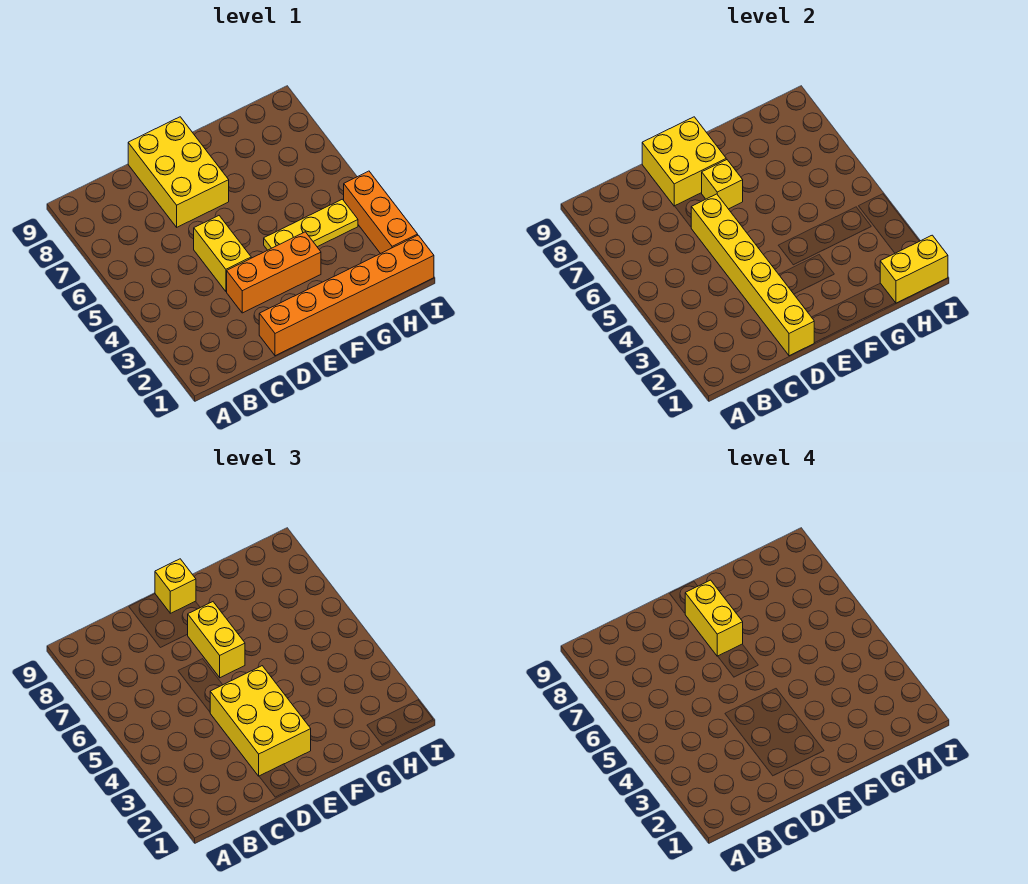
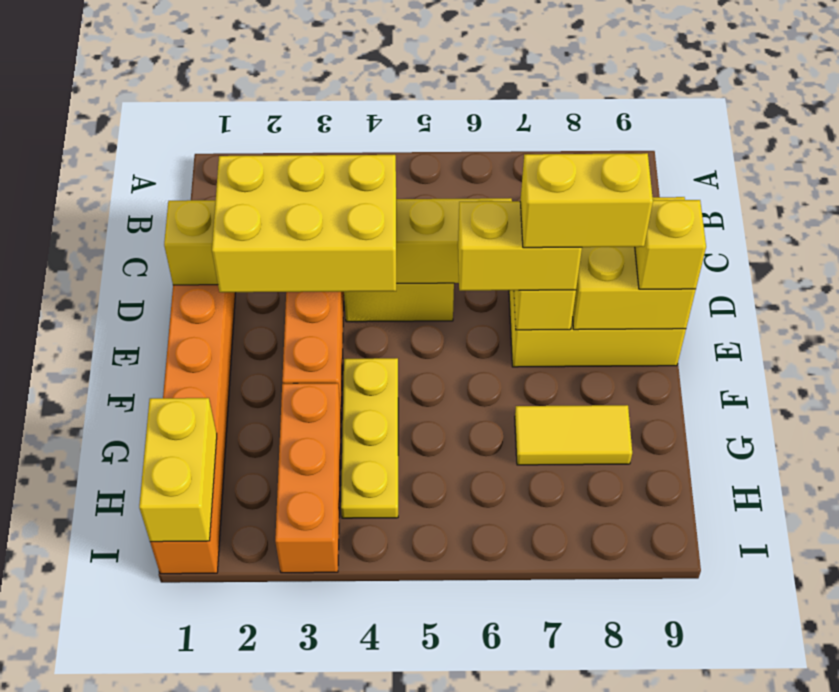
none -> yellow 1x2 tile [515,405,632,465]
orange 1x3 brick [344,171,418,254] -> orange 1x3 brick turned to [275,383,341,573]

